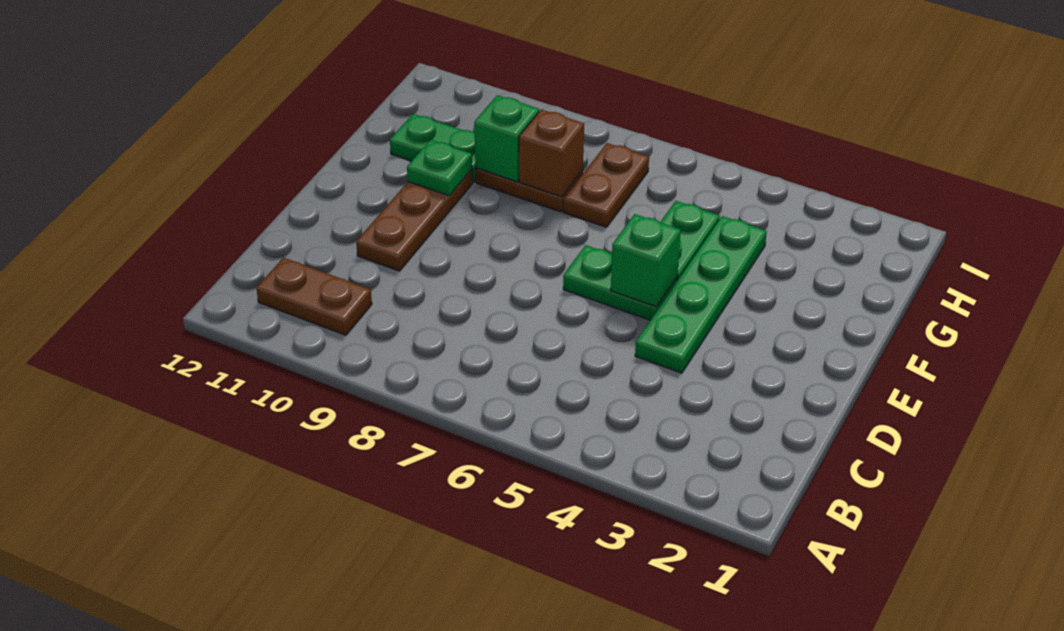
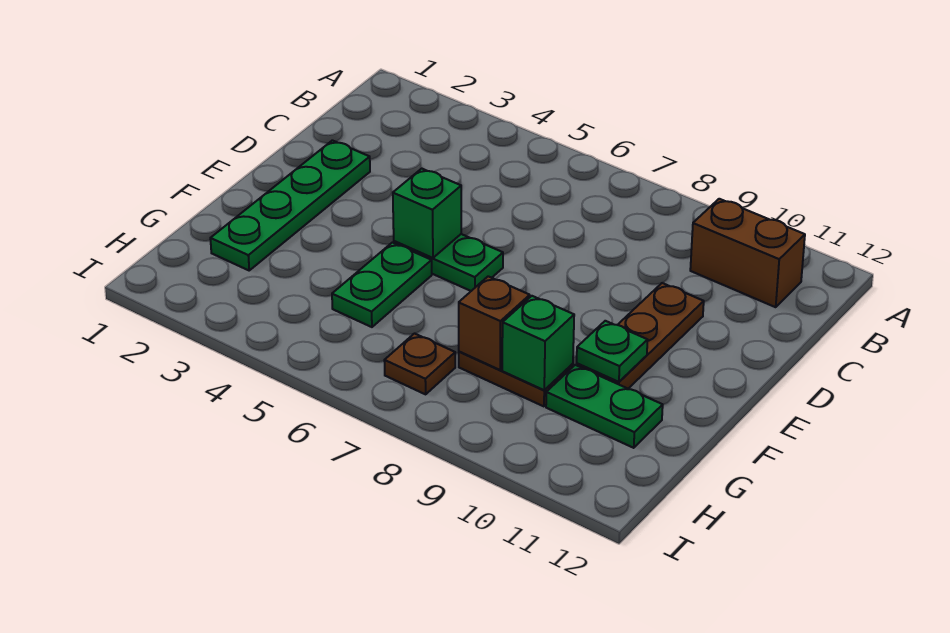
brown 1x2 plate [256,258,372,335] -> brown 1x2 brick [690,199,805,307]
green 1x4 plate [635,216,767,373] -> green 1x4 plate moved to [210,140,370,270]
brown 1x2 plate [564,143,649,227] -> brown 1x1 plate [384,334,455,394]

